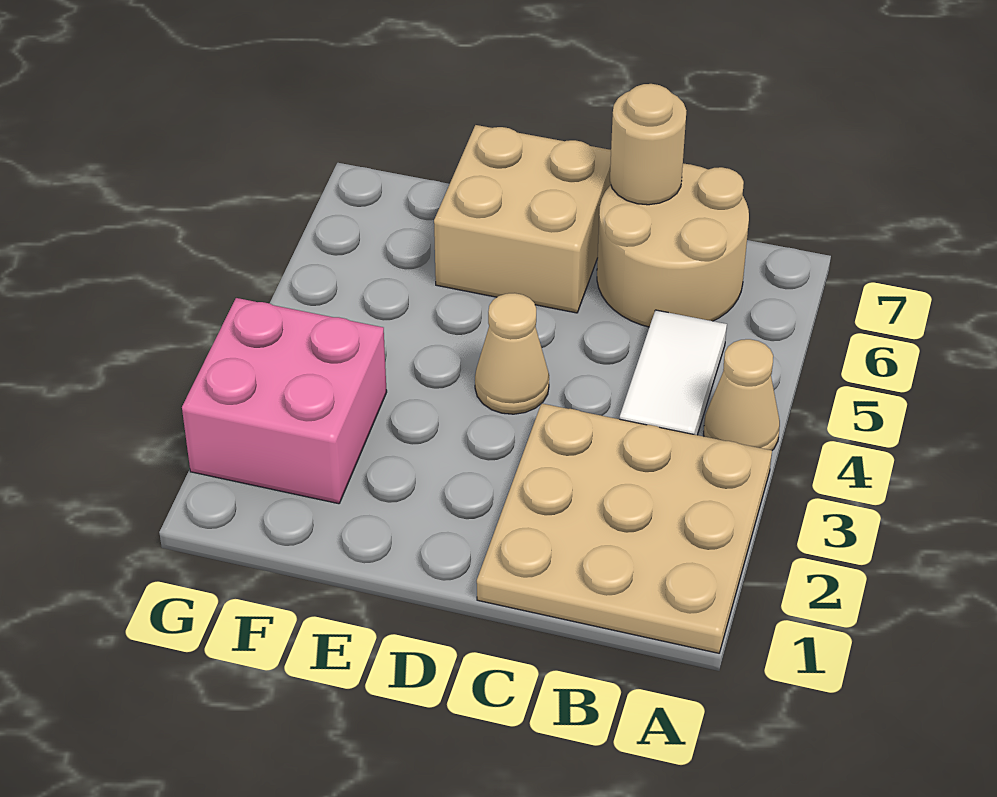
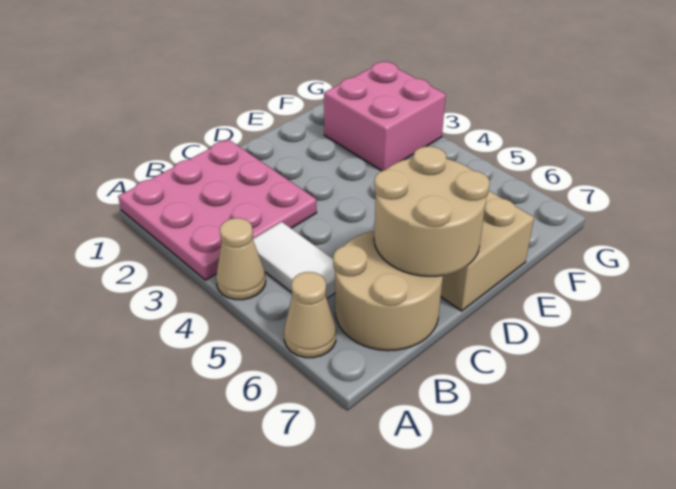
tan 3x3 plate [477,403,772,653] -> pink 3x3 plate [118,139,317,280]
tan 1x1 round brick [610,84,687,205] -> tan 2x2 round brick [374,146,490,276]
tan 1x1 cone [475,293,549,414] -> tan 1x1 cone moved to [284,272,336,358]

